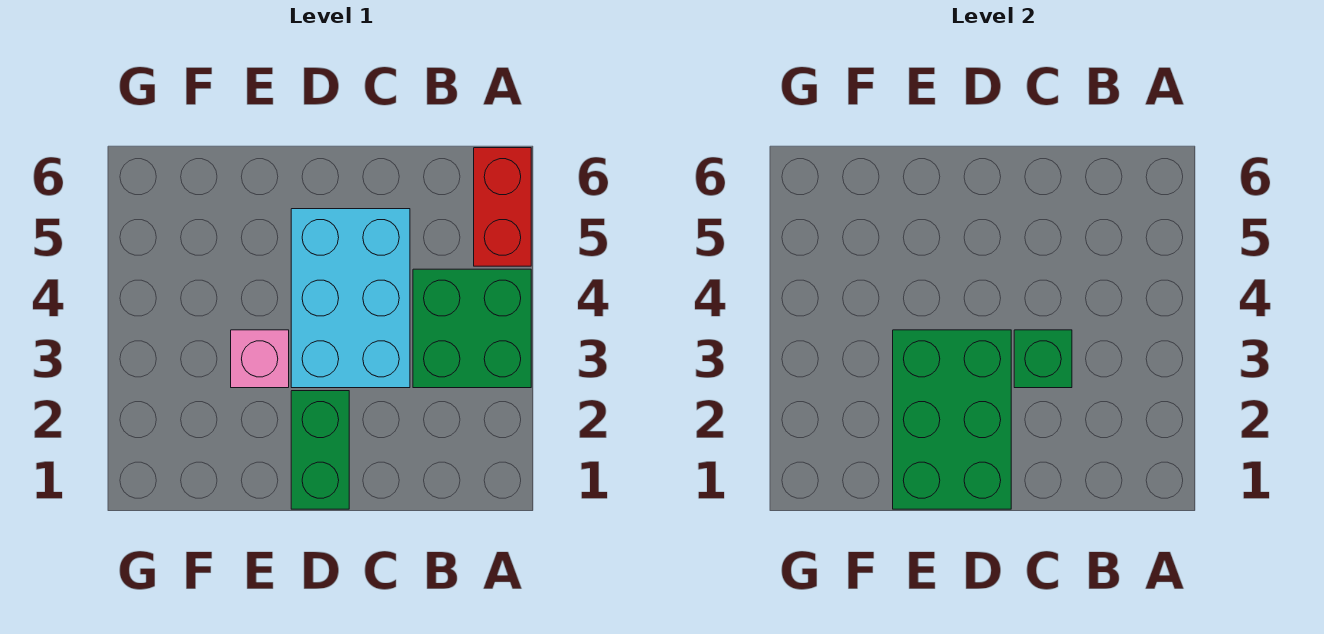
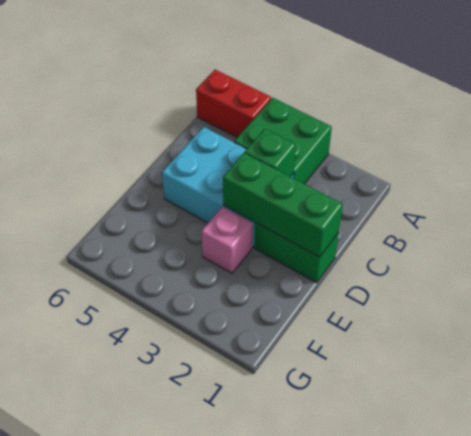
green 2x3 brick [893,330,1011,509] -> green 1x3 brick [223,153,343,257]

